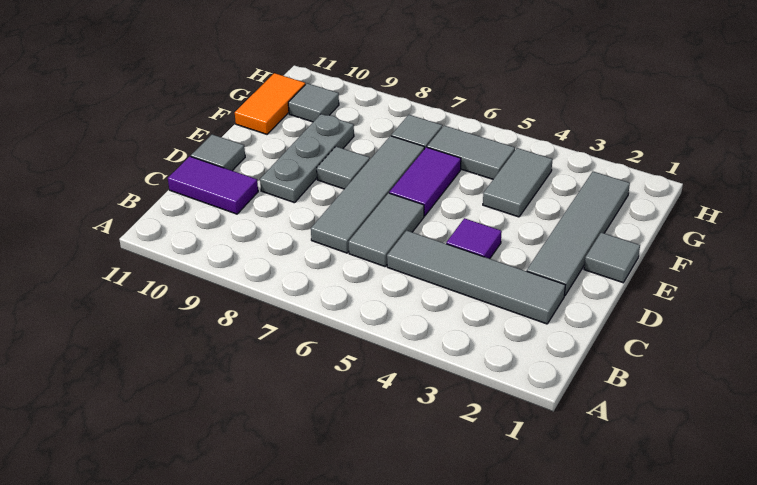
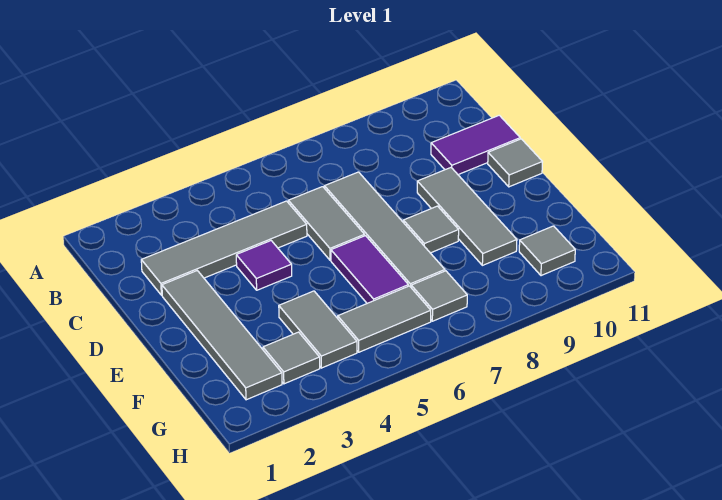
grey 1x3 plate [260,114,354,203] -> grey 1x3 tile [417,168,517,265]
grey 1x1 tile [584,232,640,283] -> grey 1x1 tile moved to [263,332,320,384]
orange 1x2 tile [235,73,305,134] -> none

